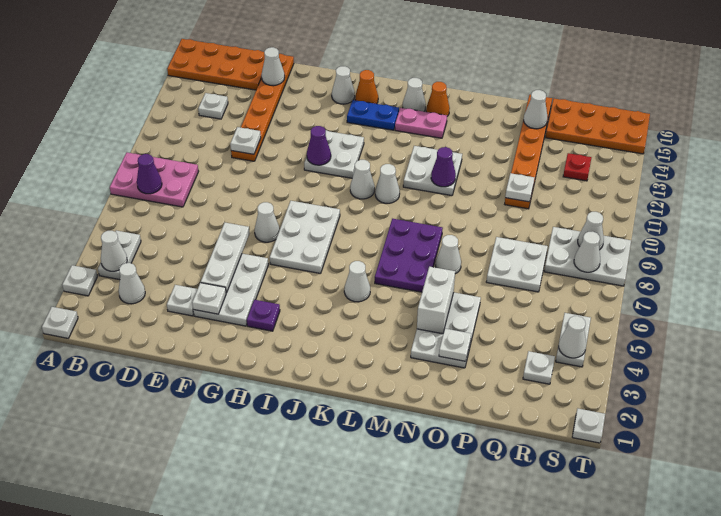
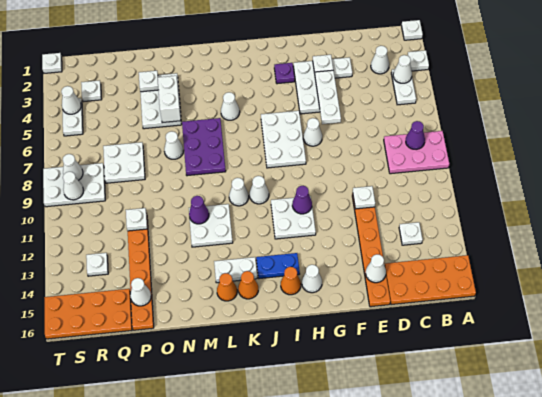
pink 1x2 plate [395,108,447,138] -> white 1x2 plate [214,257,257,283]
white 1x1 cone [403,78,426,112] -> orange 1x1 cone [238,271,258,299]
red 1x1 plate [563,153,592,181] -> white 1x1 plate [86,253,108,276]

